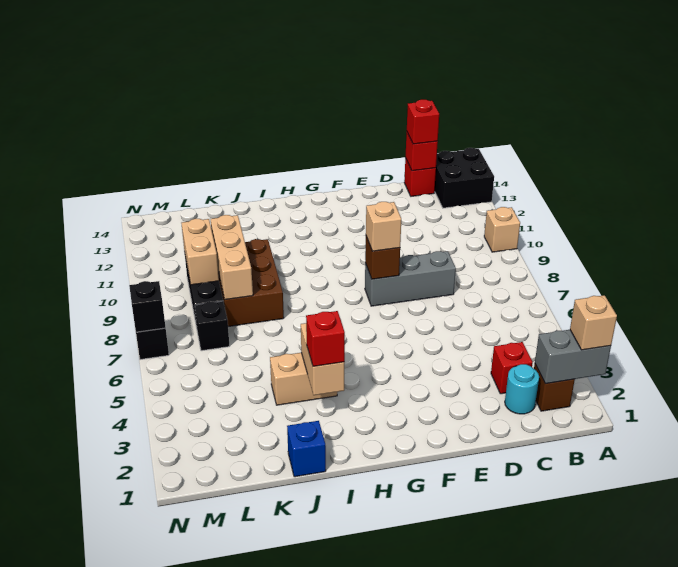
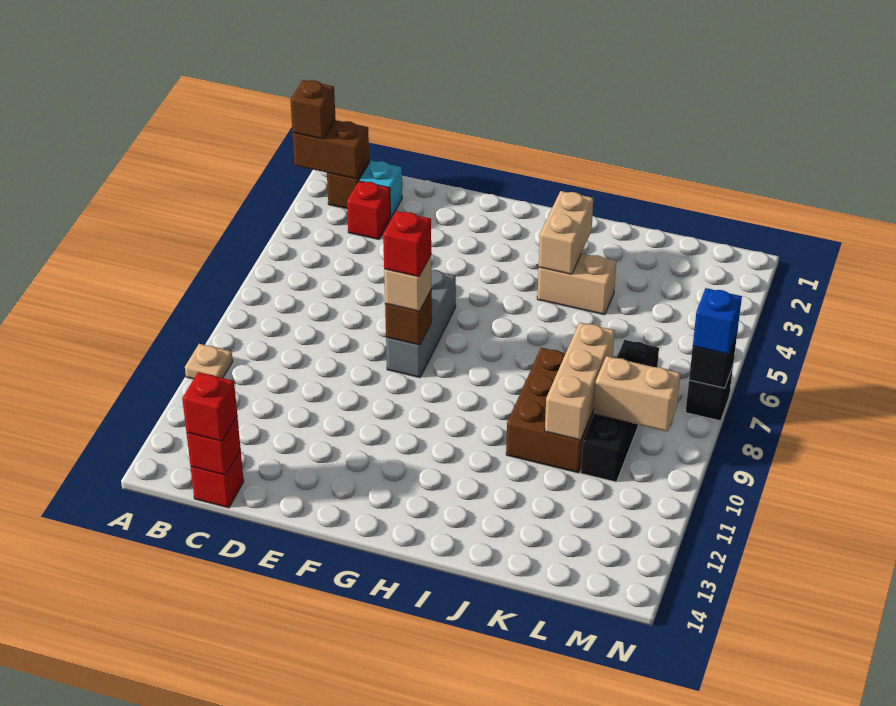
grey 1x2 brick [535,330,611,384] -> brown 1x2 brick [293,120,369,179]
tan 1x1 brick [570,295,617,350] -> brown 1x1 brick [290,80,336,139]
tan 1x1 brick [484,207,520,252] -> tan 1x1 plate [185,344,233,379]
black 2x2 brick [435,148,494,208] -> none
cyan 1x1 round brick [505,364,539,414] -> cyan 1x1 brick [359,161,402,218]
grey 1x3 brick [365,251,456,306] -> grey 1x3 brick turned to [386,270,456,378]
red 1x1 brick [306,311,345,366] -> red 1x1 brick moved to [383,211,431,277]
blue 1x1 brick [287,421,326,477] -> blue 1x1 brick moved to [693,288,742,354]
tan 1x2 brick [181,219,219,285] -> tan 1x2 brick turned to [594,356,681,432]

